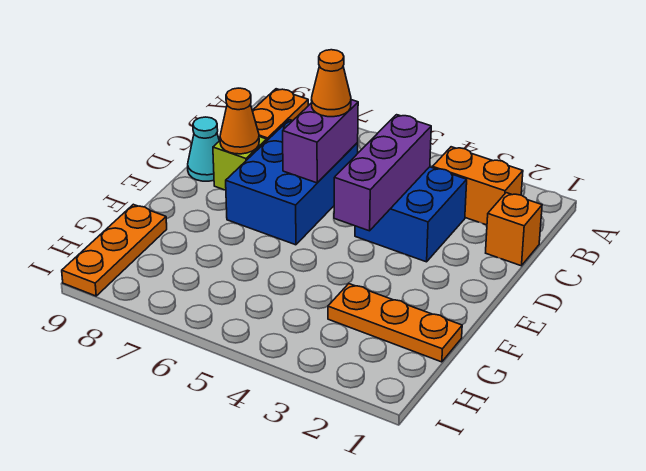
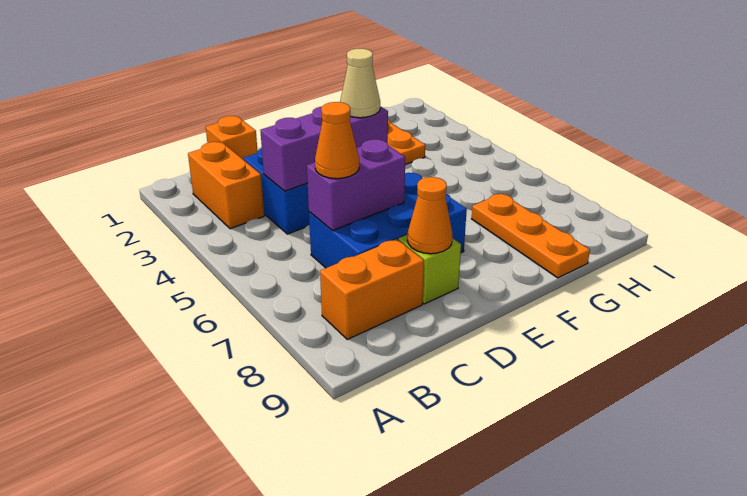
cyan 1x1 cone [188,117,219,181] -> none
none -> tan 1x1 cone [340,49,380,118]
orange 1x3 plate [62,204,167,296] -> orange 1x3 plate turned to [472,194,590,278]

